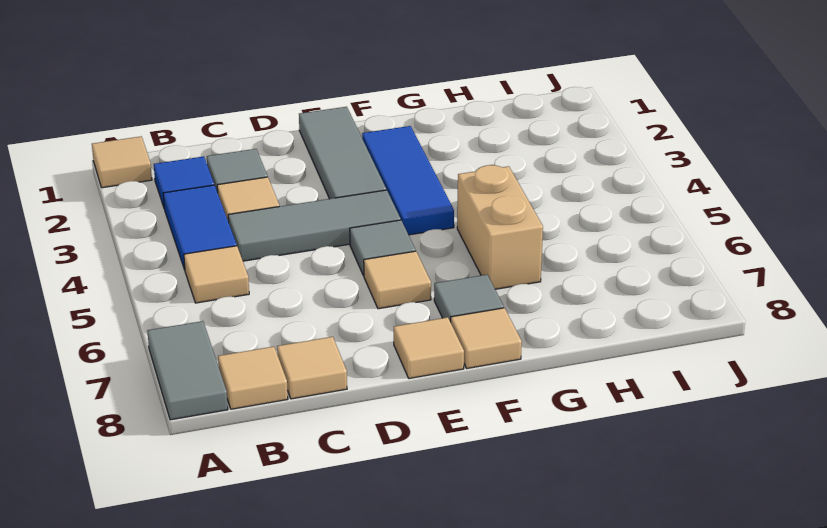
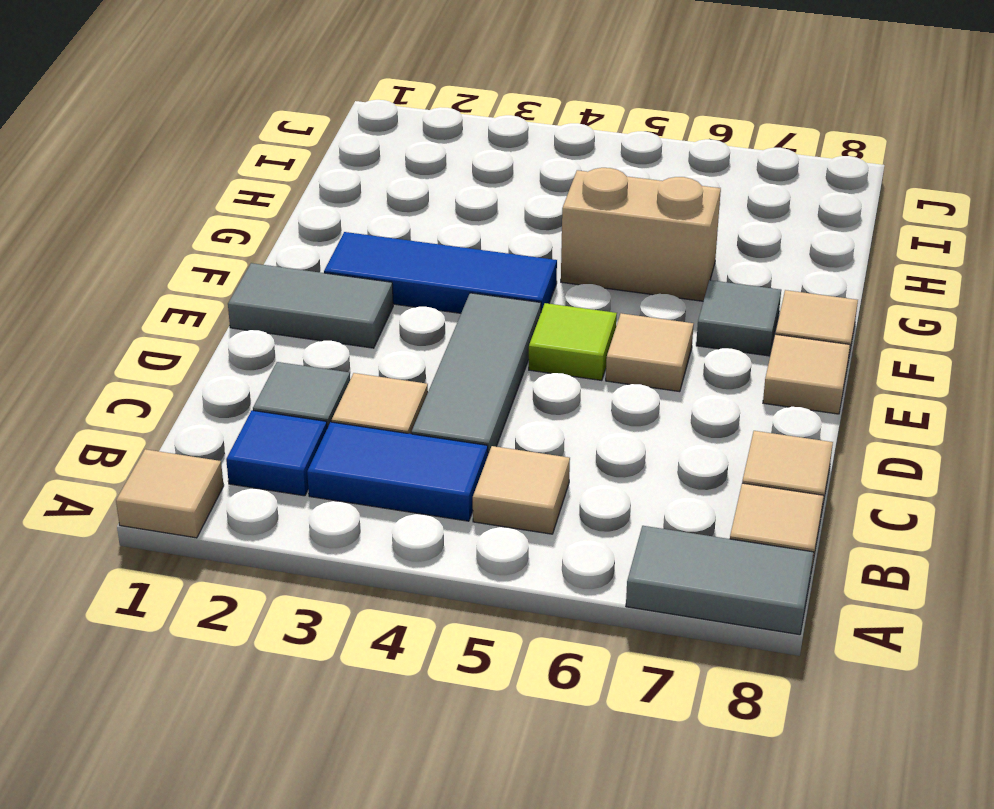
grey 1x3 tile [299,107,386,199] -> grey 1x2 tile [228,263,393,348]
grey 1x1 tile [350,220,416,276] -> lime 1x1 tile [529,303,617,380]

